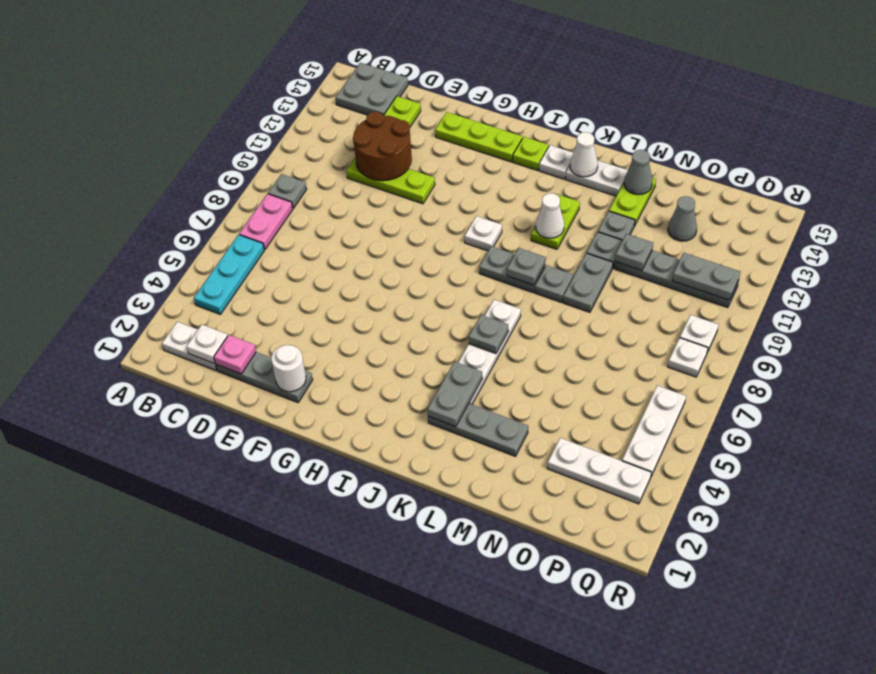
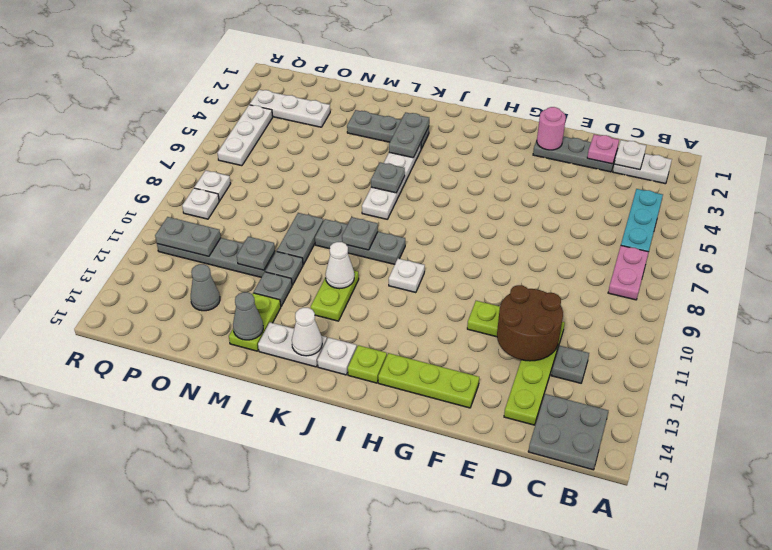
grey 1x1 plate [268,174,307,208] -> grey 1x1 plate moved to [551,346,589,383]
white 1x1 round brick [271,345,306,392] -> pink 1x1 round brick [537,107,566,150]

